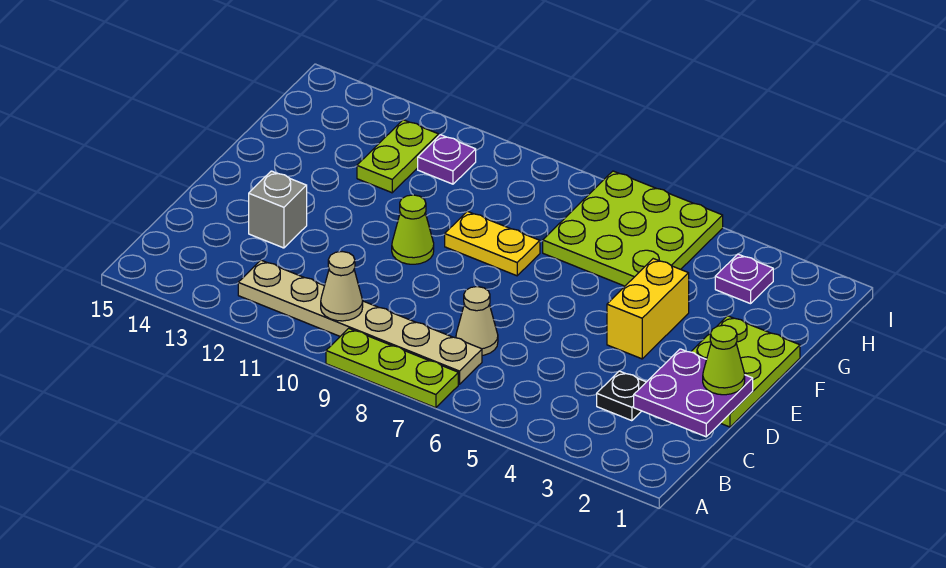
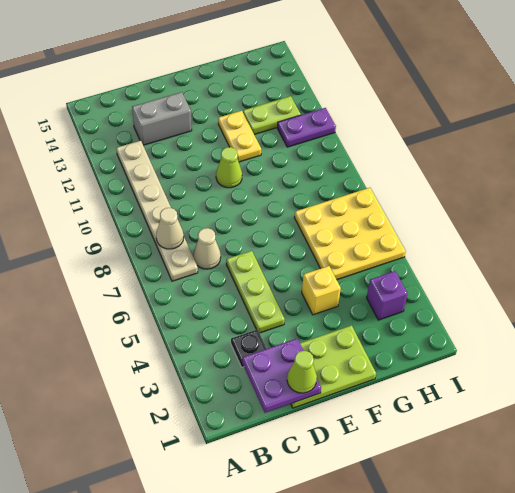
lime 1x3 plate [326,328,458,408] -> lime 1x3 plate moved to [226,251,285,333]
tan 1x1 cone [321,252,363,321] -> tan 1x1 cone moved to [156,208,184,249]
grey 1x1 brick [249,171,307,248] -> grey 1x2 brick [132,92,192,145]
yellow 1x2 brick [607,259,689,359] -> yellow 1x1 brick [302,266,341,315]
yellow 1x2 plate [445,211,540,276] -> yellow 1x2 plate moved to [218,111,261,162]
lime 3x3 plate [543,171,723,286] -> yellow 3x3 plate [294,188,406,280]
purple 1x1 plate [715,254,773,304] -> purple 1x1 brick [367,271,408,320]
purple 1x1 plate [418,135,476,184] -> purple 1x2 plate [277,108,336,147]

